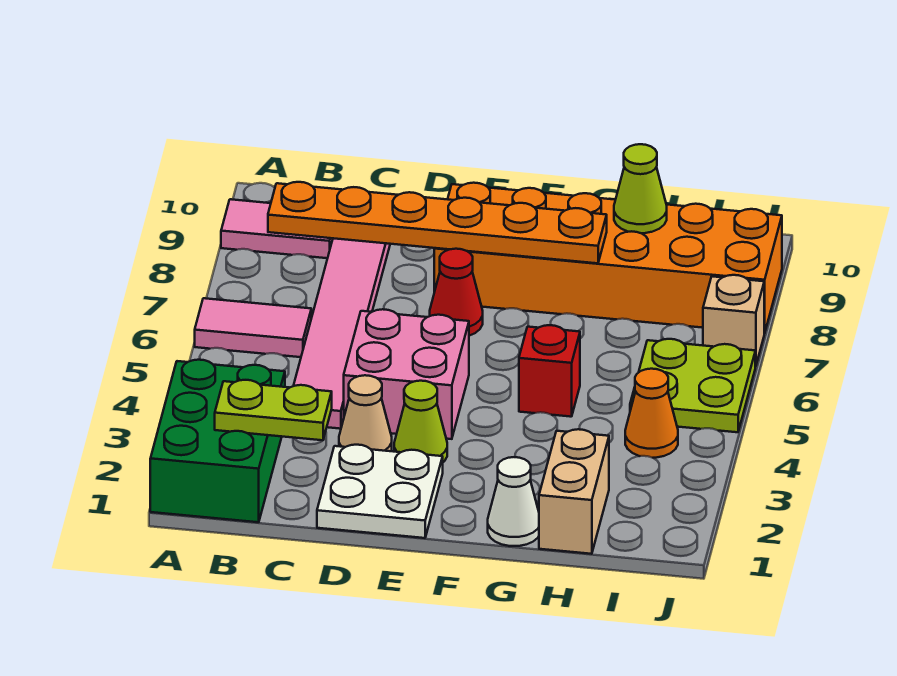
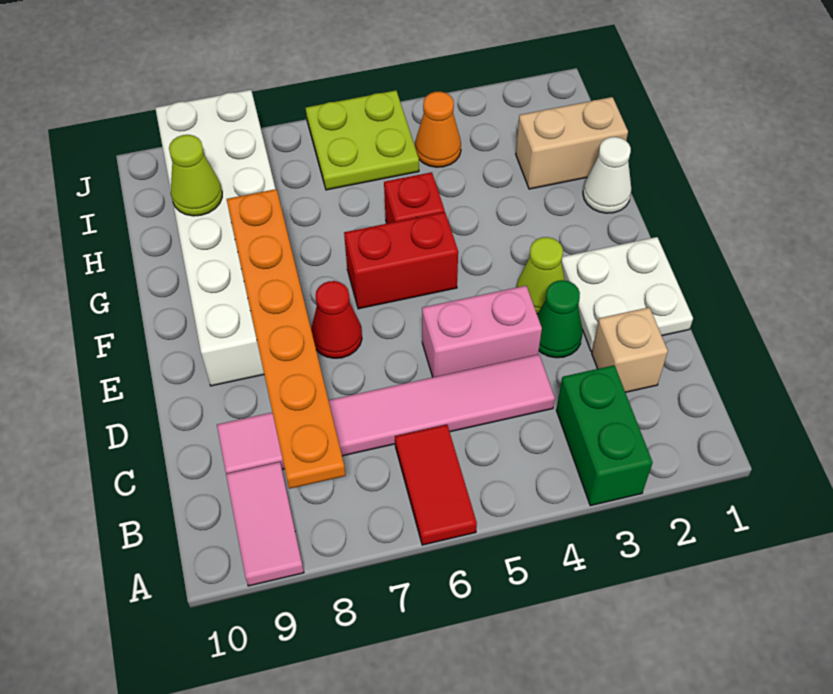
green 2x3 brick [150,360,285,522] -> green 1x2 brick [556,365,653,506]
pink 1x2 tile [195,298,311,357] -> red 1x2 tile [395,425,477,545]
lime 1x2 plate [215,380,332,440] -> none
tan 1x1 cone [339,375,392,451] -> green 1x1 cone [537,280,583,358]
pink 2x2 brick [344,309,469,439] -> pink 1x2 brick [422,286,542,377]
orange 2x6 brick [434,183,782,333] -> white 2x6 brick [155,90,275,386]
none -> red 1x2 brick [344,212,458,309]
tan 1x1 brick [703,275,764,366] -> tan 1x1 brick moved to [592,307,668,392]

